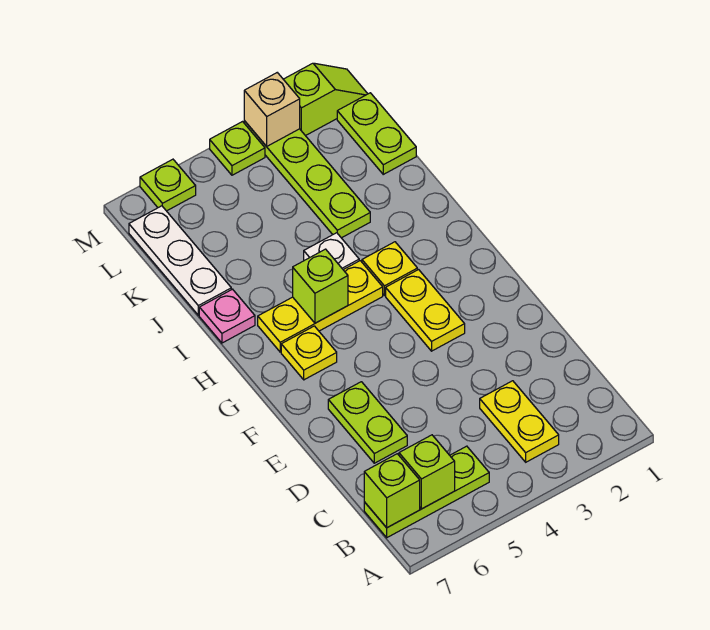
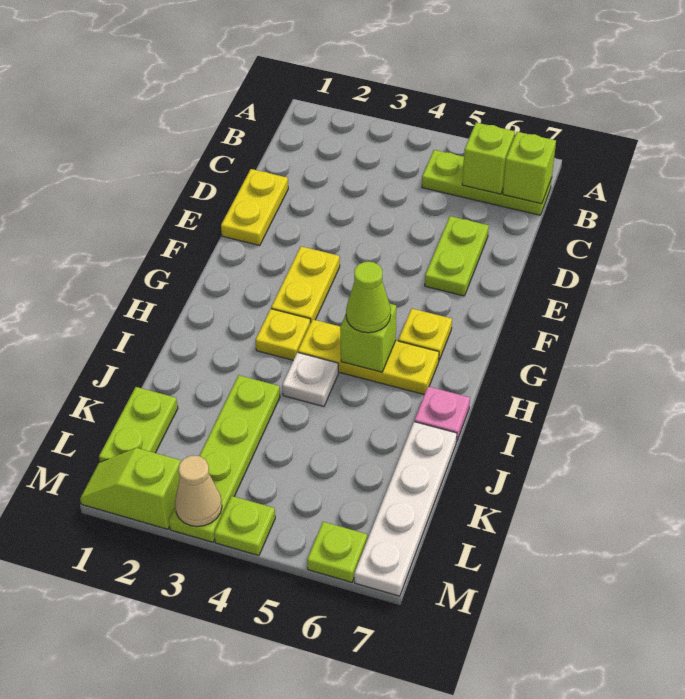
yellow 1x2 plate [480,381,559,462] -> yellow 1x2 plate moved to [221,169,288,245]
none -> lime 1x1 cone [346,262,391,333]
white 1x3 plate [129,206,231,315] -> white 1x4 plate [354,422,457,596]
tan 1x1 brick [244,73,300,146] -> tan 1x1 cone [175,456,222,527]

